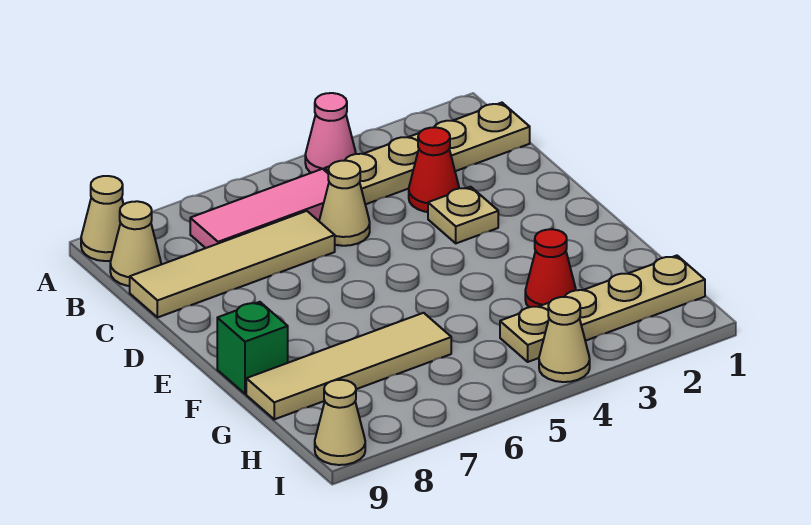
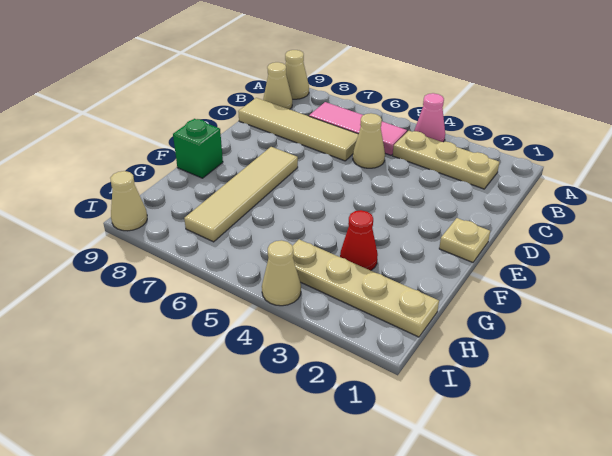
tan 1x4 plate [325,103,530,204] -> tan 1x3 plate [393,131,500,189]
red 1x1 cone [409,127,459,212] -> none
tan 1x1 plate [428,187,498,243] -> tan 1x1 plate moved to [439,218,490,262]
tan 1x4 tile [246,313,451,419] -> tan 1x4 tile turned to [184,147,298,242]

